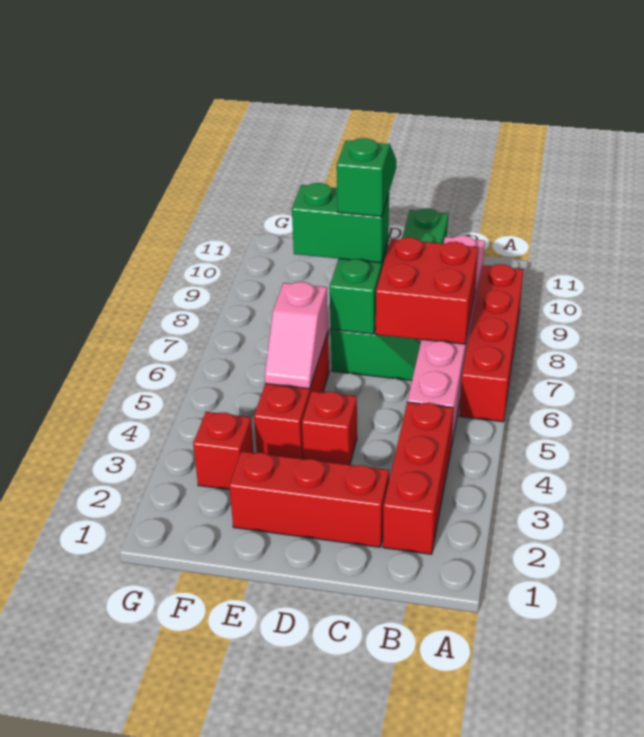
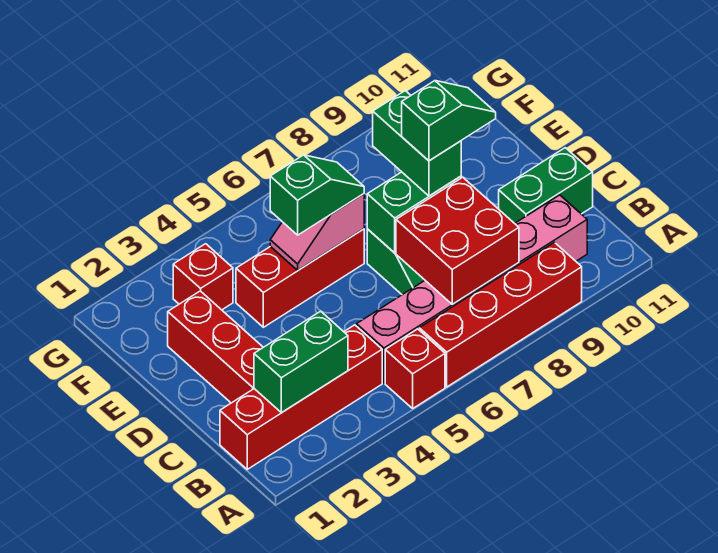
red 1x3 brick [383,402,453,554] -> red 1x4 brick [220,325,382,469]
none -> green 1x2 brick [254,311,348,413]
red 1x1 brick [302,391,357,465] -> red 1x1 brick moved to [385,329,445,408]
none -> green 1x2 slope [270,155,364,235]

